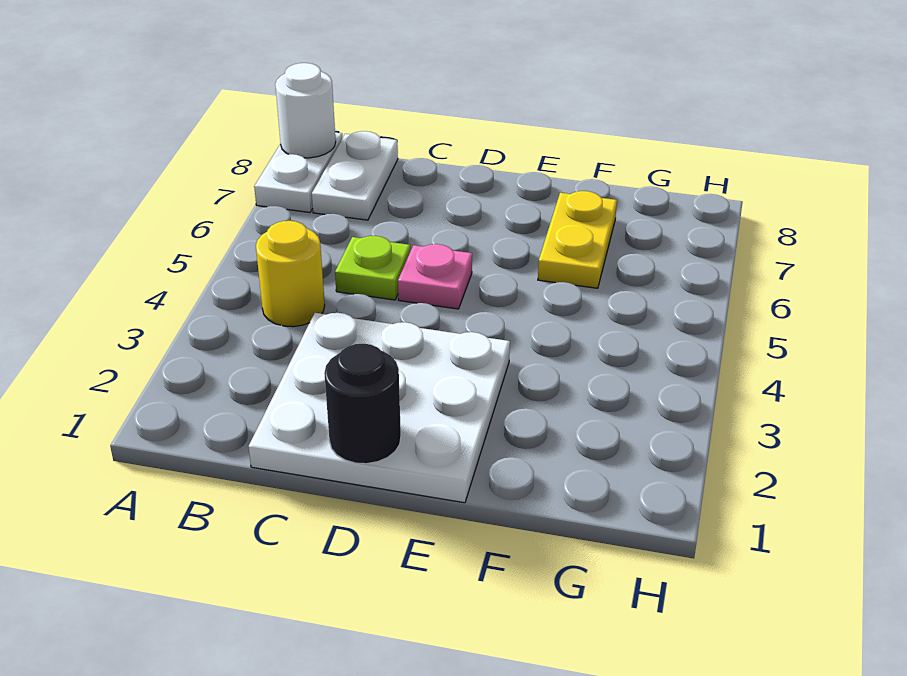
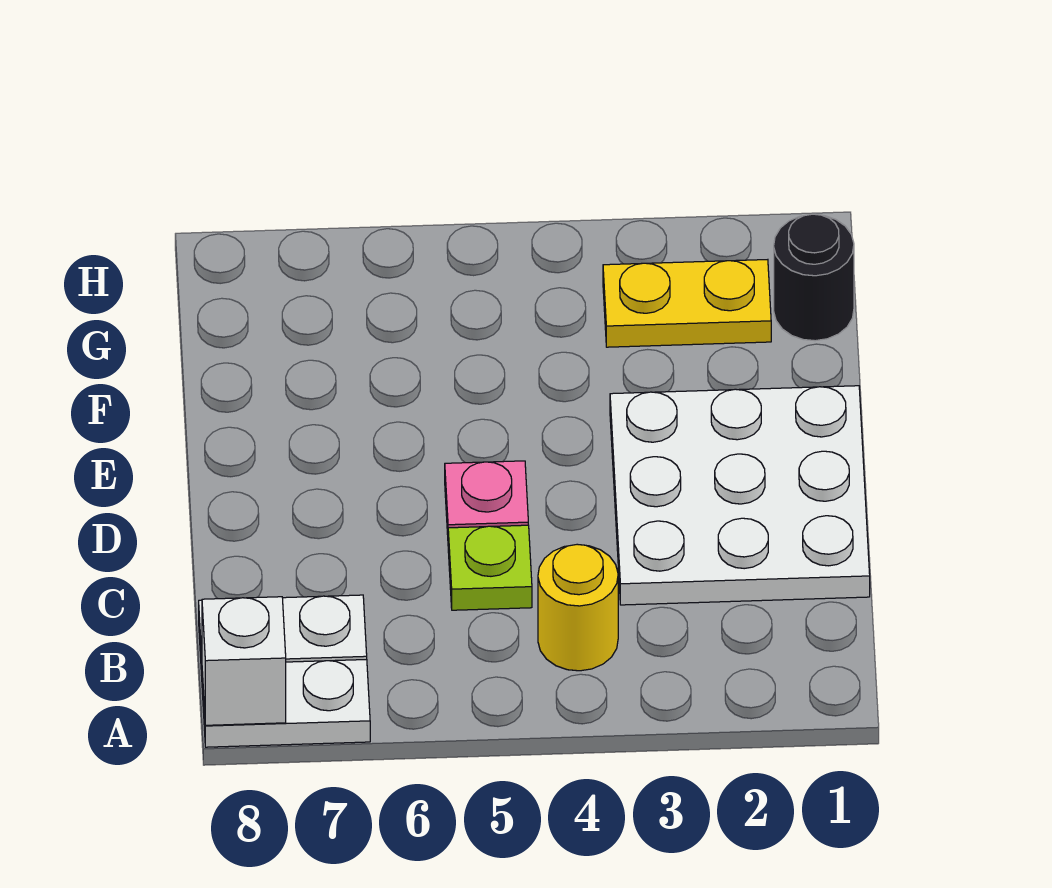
white 1x1 round brick [275,63,336,158] -> white 1x1 brick [202,597,286,725]
black 1x1 round brick [324,344,401,464] -> black 1x1 round brick moved to [774,214,854,341]
yellow 1x2 plate [538,191,617,288] -> yellow 1x2 plate moved to [603,260,771,347]

